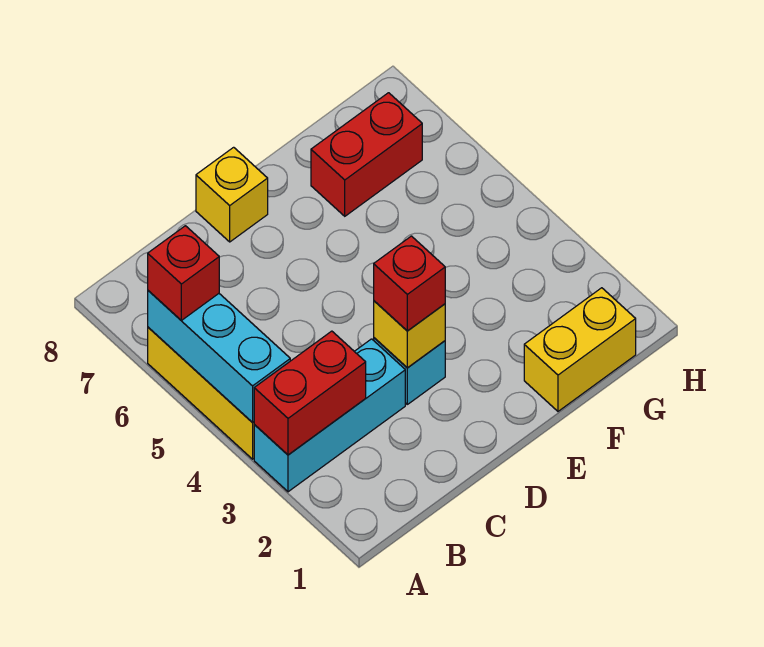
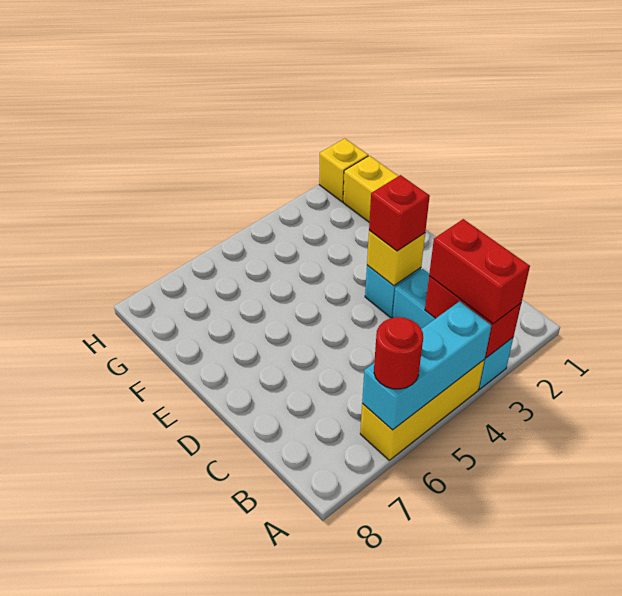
red 1x1 brick [148,226,219,320] -> red 1x1 round brick [374,317,423,389]
yellow 1x1 brick [196,147,268,242] -> yellow 1x1 brick moved to [319,139,368,202]
red 1x2 brick [311,93,422,216] -> red 1x2 brick moved to [429,219,530,324]

